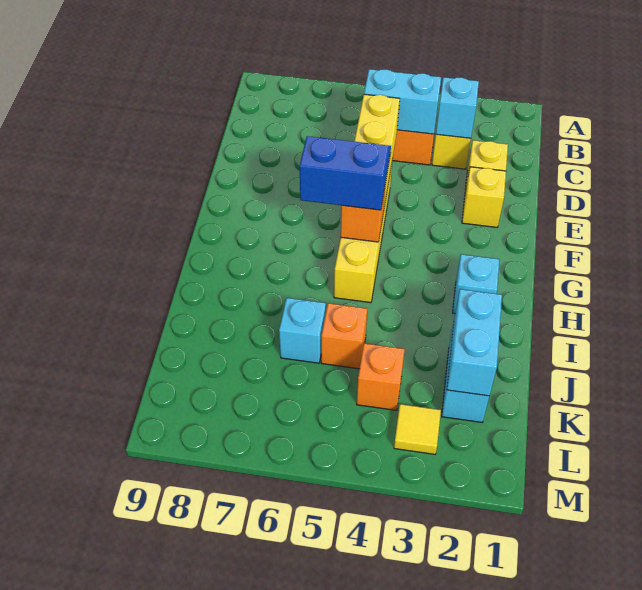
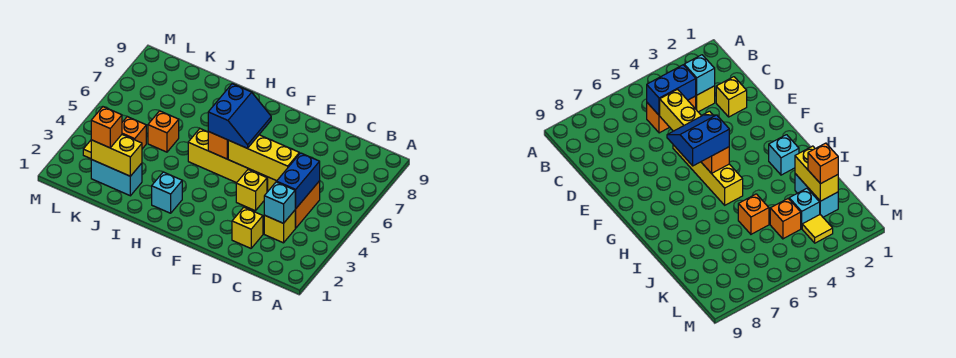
cyan 1x2 brick [364,69,441,134] -> blue 1x2 brick [277,153,320,208]
yellow 1x1 brick [462,167,506,227] -> yellow 1x1 brick moved to [236,170,267,211]
cyan 1x2 brick [447,289,502,396] -> yellow 1x2 brick [91,134,142,176]
cyan 1x1 brick [279,298,326,363] -> cyan 1x1 brick moved to [789,188,820,229]
none -> orange 1x1 brick [91,107,122,148]

